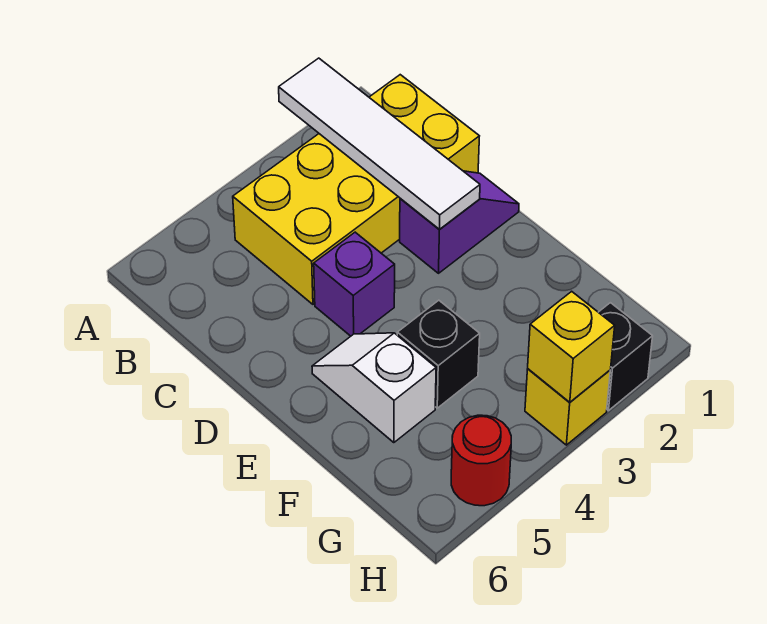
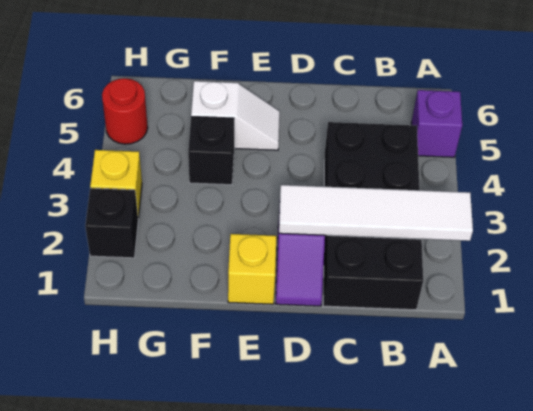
yellow 2x4 brick [233,75,479,304] -> black 2x4 brick [323,122,423,310]
purple 1x1 brick [314,232,395,336] -> purple 1x1 brick moved to [411,90,462,157]
yellow 1x1 brick [528,291,615,402] -> yellow 1x1 brick moved to [228,234,276,304]

